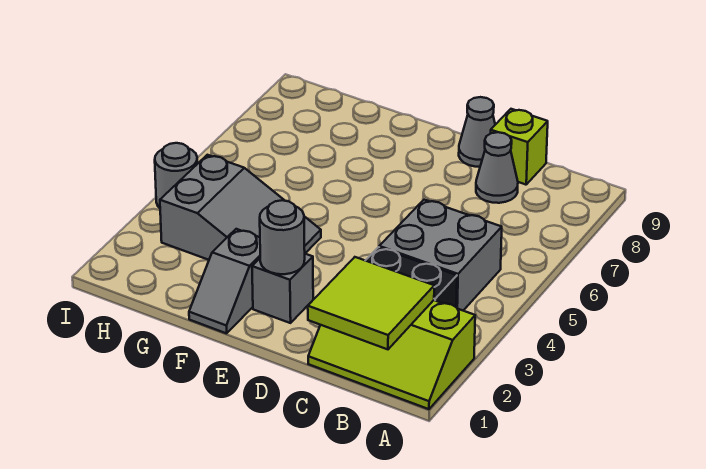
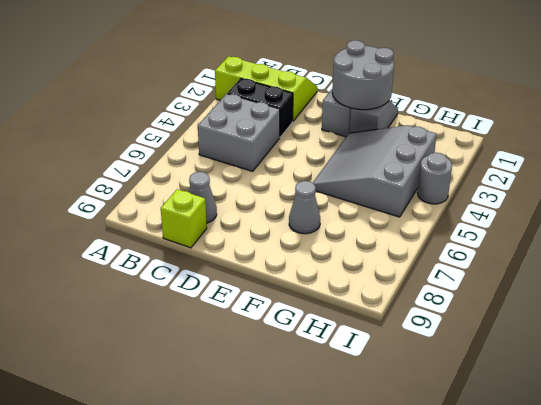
lime 2x2 tile [308,257,434,349] -> none
grey 1x1 cone [459,97,495,167] -> grey 1x1 cone moved to [289,181,320,234]
grey 1x1 round brick [260,200,305,274] -> grey 2x2 round brick [332,40,394,110]
grey 2x3 slope [160,155,321,260] -> grey 3x3 slope [313,125,437,217]

